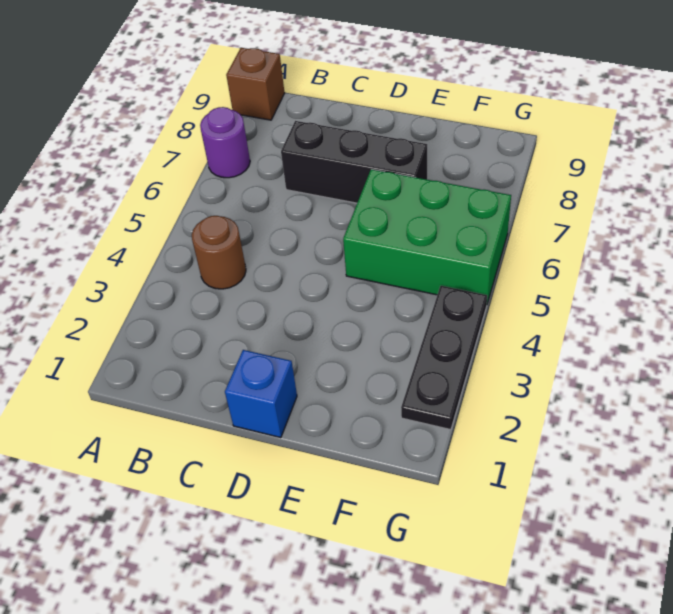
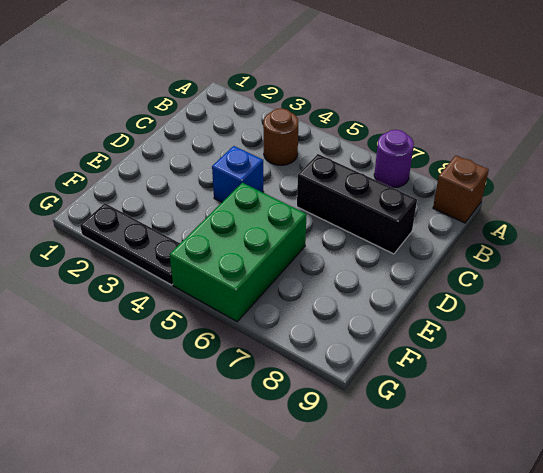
black 1x3 brick [281,121,427,203] -> black 1x3 brick turned to [297,154,417,254]
blue 1x1 brick [225,350,297,438] -> blue 1x1 brick moved to [212,146,263,202]

